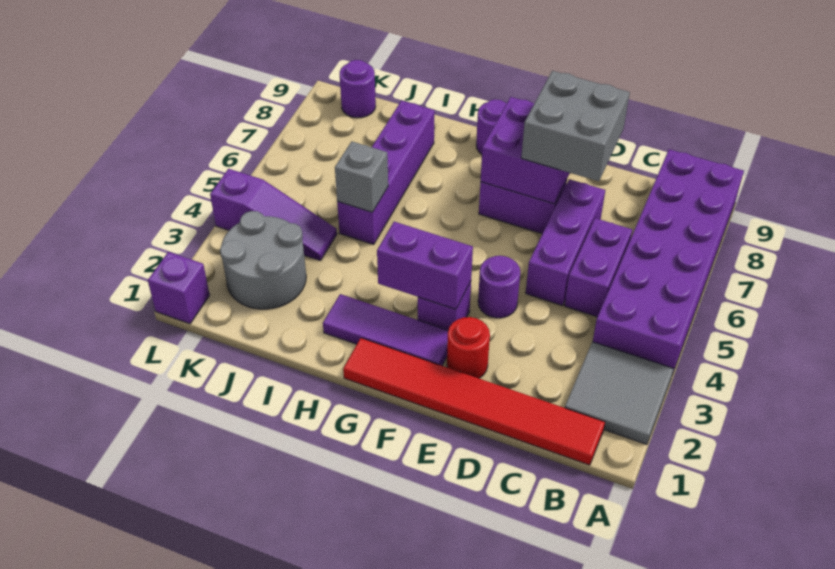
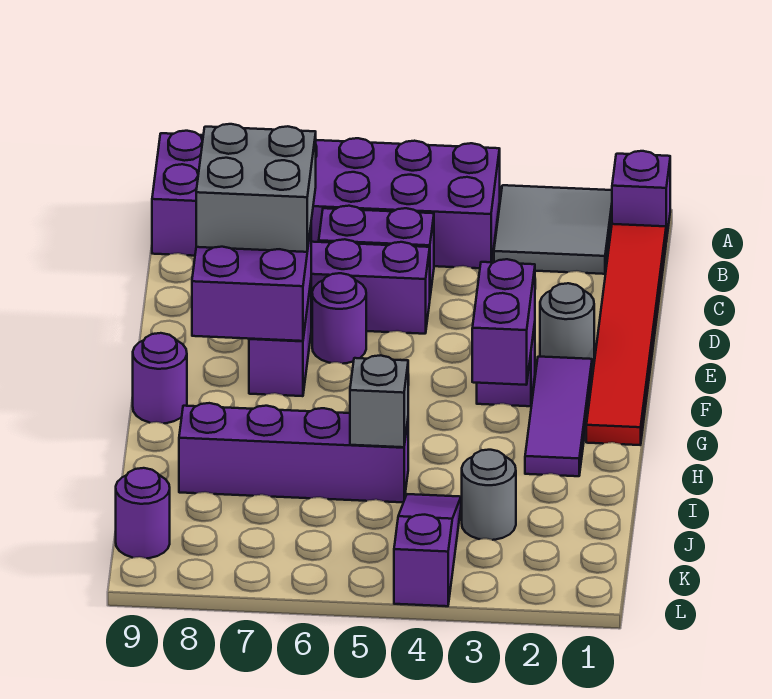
red 1x1 round brick [447,317,490,378] -> grey 1x1 round brick [540,283,594,364]
purple 1x1 round brick [478,256,520,318] -> purple 1x1 round brick moved to [312,273,366,364]
grey 2x2 round brick [220,211,306,309] -> grey 1x1 round brick [462,450,516,540]
purple 1x1 brick [148,252,210,324] -> purple 1x1 brick moved to [612,151,670,241]

